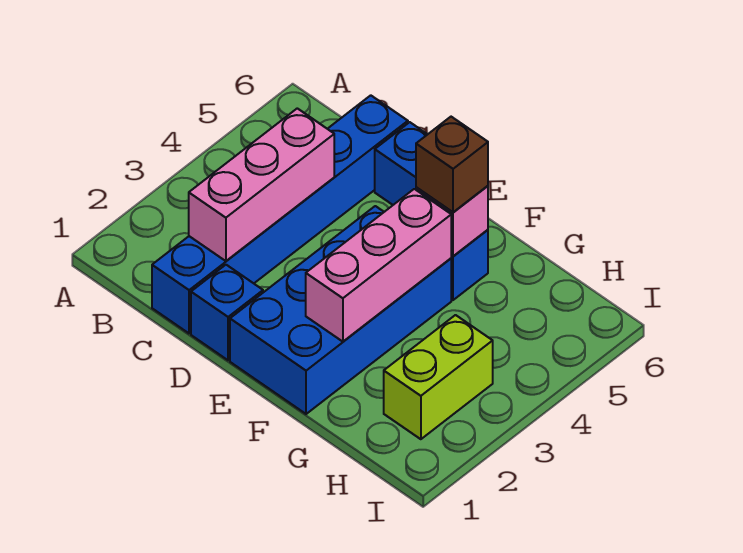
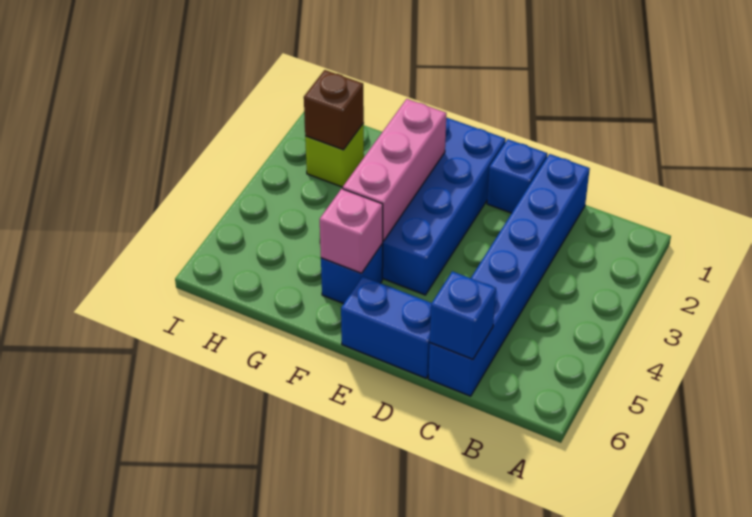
pink 1x3 brick [189,108,334,261] -> none
none -> blue 1x1 brick [430,271,496,360]
brown 1x1 brick [416,117,488,212] -> brown 1x1 brick moved to [304,70,364,150]
lime 1x2 brick [384,315,493,439] -> lime 1x1 brick [305,123,364,187]

